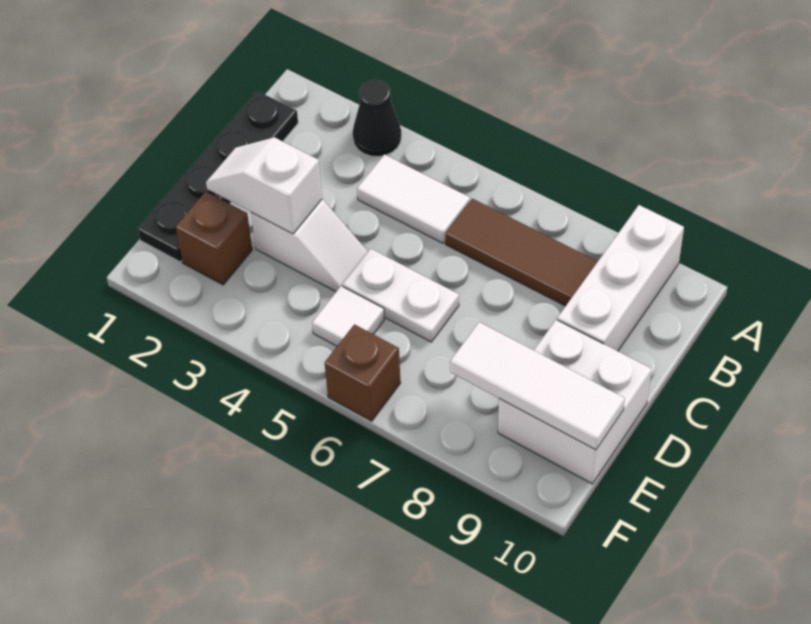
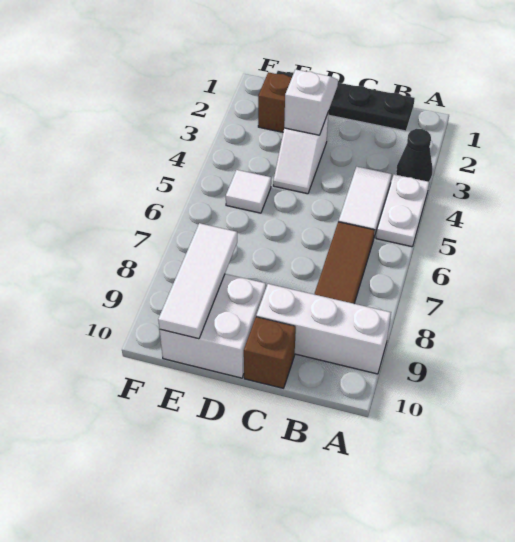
white 1x2 plate [342,249,459,342] -> white 1x2 plate moved to [376,174,429,247]
brown 1x1 brick [325,324,400,421] -> brown 1x1 brick moved to [244,317,296,388]

